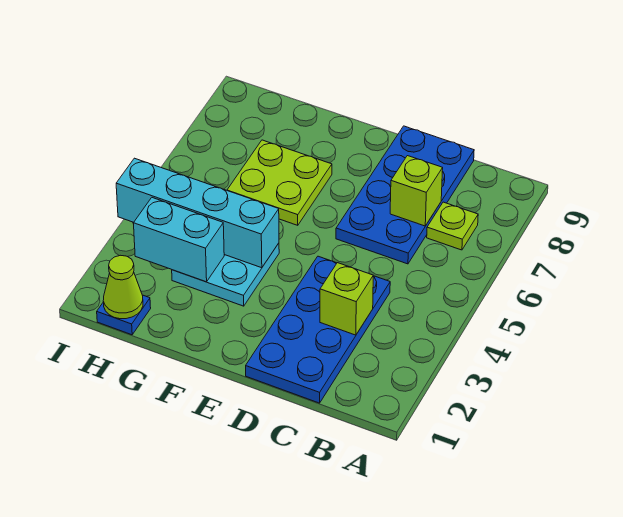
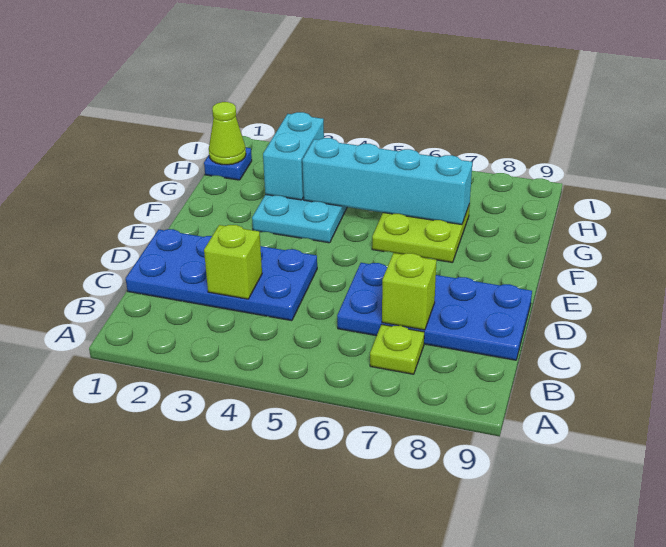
cyan 1x4 brick [116,158,279,268] -> cyan 1x4 brick turned to [302,138,472,225]

